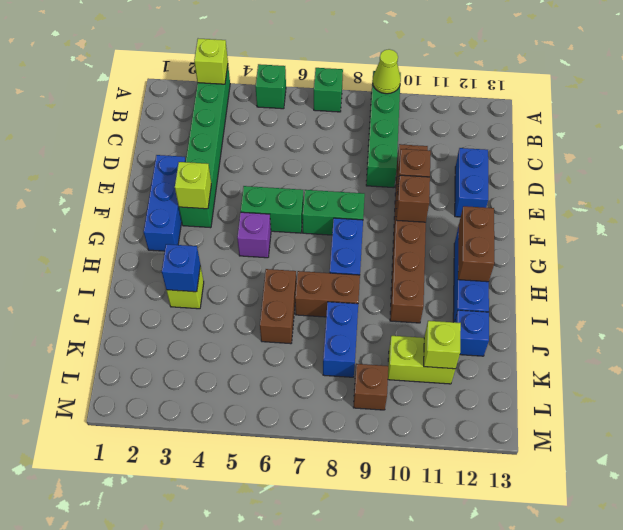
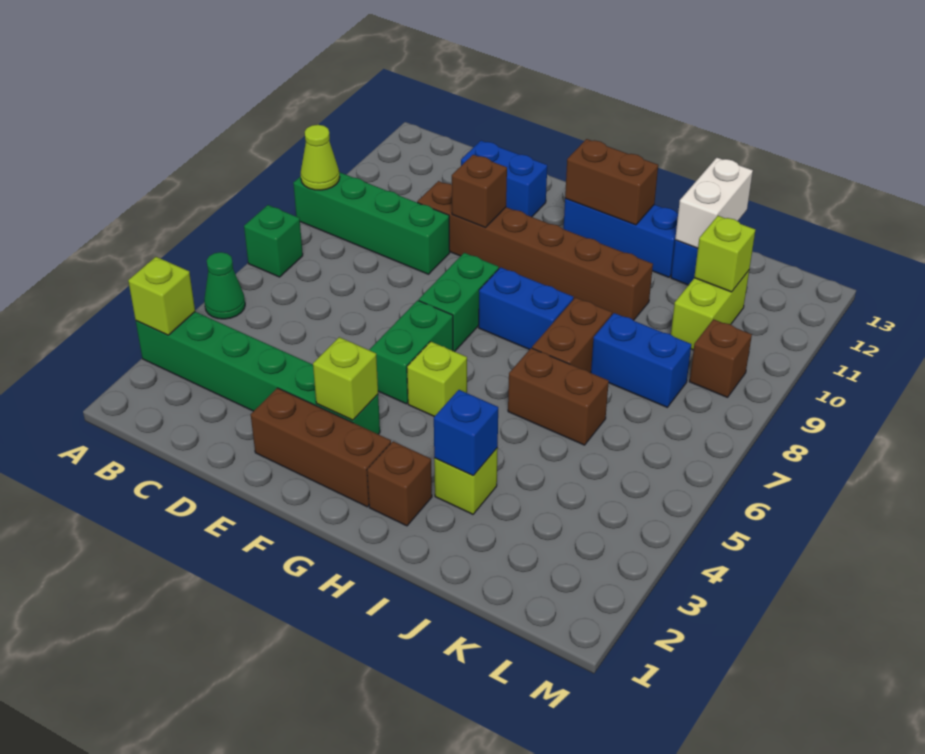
green 1x1 brick [255,64,286,109] -> green 1x1 cone [204,252,245,319]
blue 1x3 brick [144,155,186,251] -> brown 1x3 brick [251,388,391,507]
brown 1x1 brick [396,175,430,222] -> brown 1x1 brick moved to [367,441,432,526]
purple 1x1 brick [237,212,271,258] -> lime 1x1 brick [407,341,467,417]
none -> white 1x2 brick [675,158,753,248]

